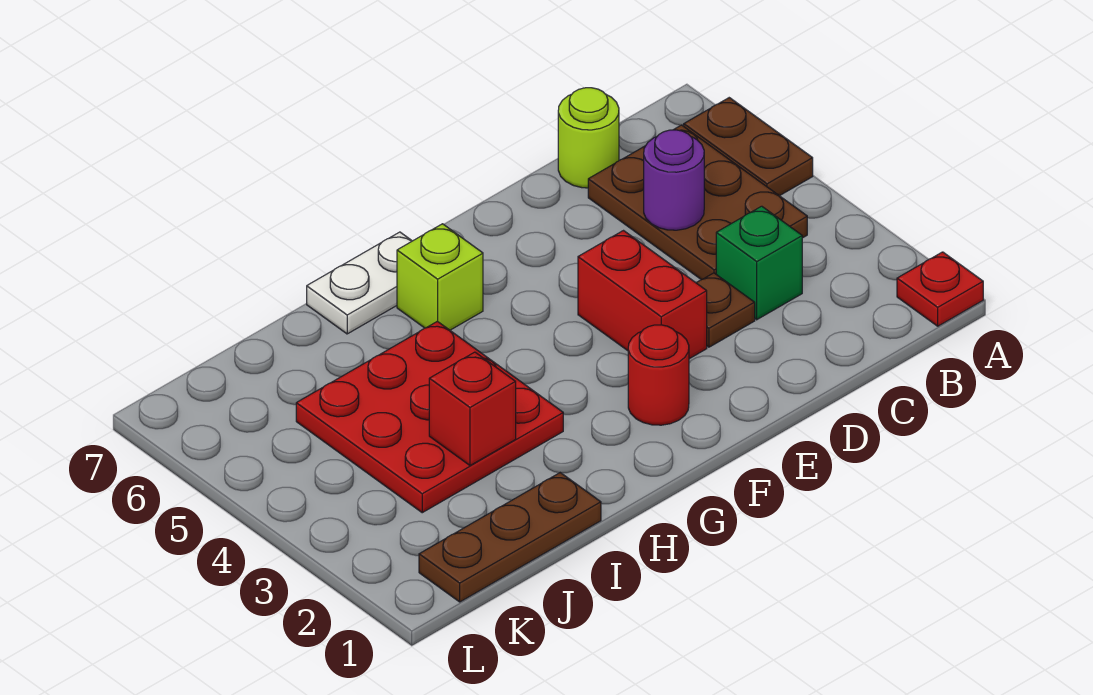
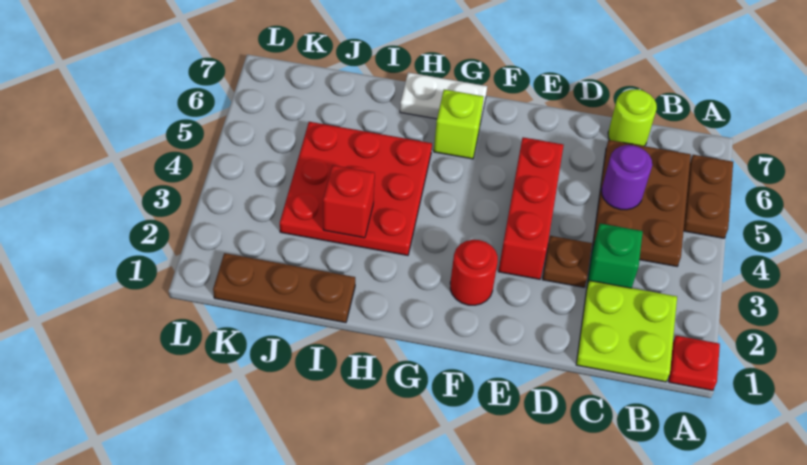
none -> lime 2x2 plate [576,281,677,382]
red 1x2 brick [578,231,707,359] -> red 1x3 brick [498,137,564,279]

